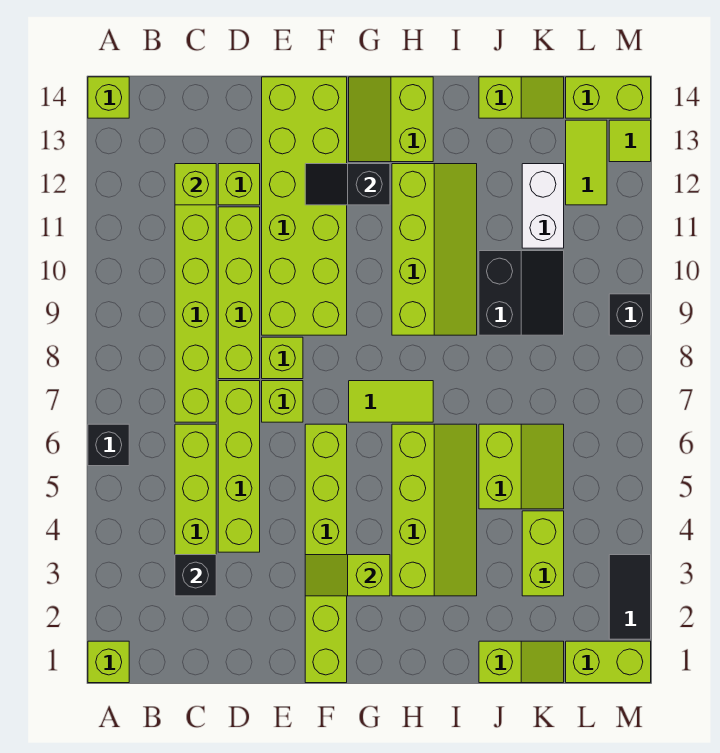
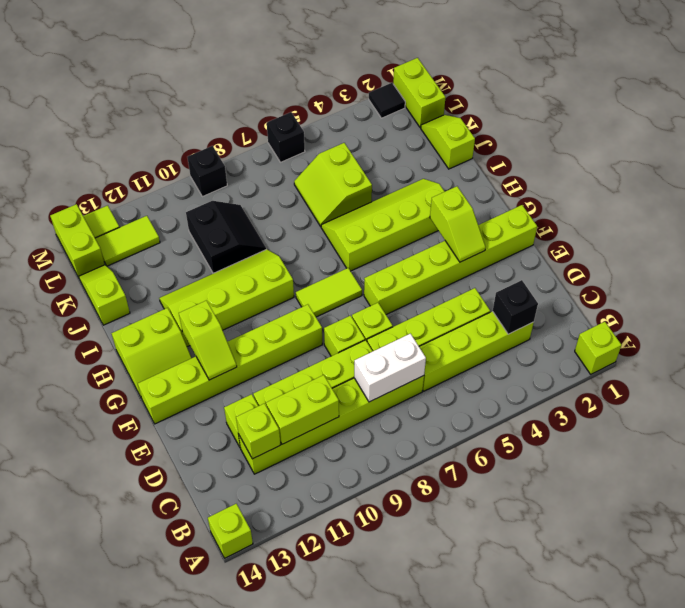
black 1x1 brick [88,424,129,466] -> black 1x1 brick moved to [267,112,305,162]
lime 2x6 brick [262,77,347,335] -> lime 1x6 brick [138,304,322,424]
black 1x2 slope [305,164,390,205] -> lime 1x2 slope [179,300,237,380]
lime 1x2 tile [349,381,433,422] -> lime 1x2 tile turned to [296,268,362,317]
lime 2x2 slope [479,424,564,509] -> lime 2x2 slope turned to [294,143,372,226]
black 2x2 slope [479,251,564,335] -> black 2x2 slope turned to [186,201,266,273]
lime 1x2 brick [522,511,564,596] -> lime 1x2 brick moved to [266,375,339,444]
white 1x2 brick [522,164,564,248] -> white 1x2 brick moved to [354,334,426,402]
black 1x2 tile [609,555,651,639] -> black 1x1 tile [369,83,405,118]

